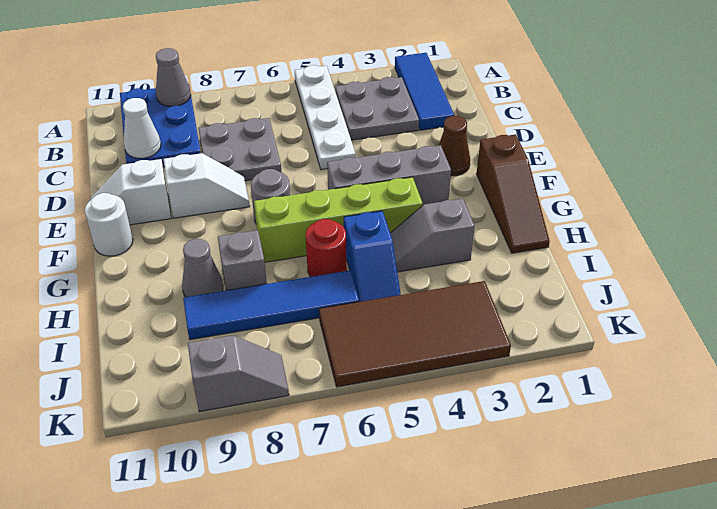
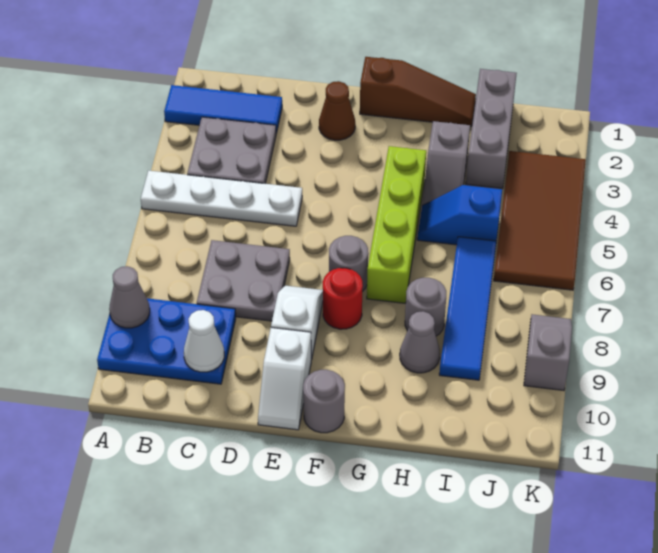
grey 1x3 brick [327,145,451,205] -> grey 1x3 brick moved to [466,69,517,188]
white 1x1 round brick [85,193,133,256] -> grey 1x1 round brick [303,370,345,433]
blue 1x2 slope [344,211,401,302] -> blue 1x2 slope turned to [417,185,502,245]
red 1x1 round brick [306,219,347,277] -> red 1x1 round brick moved to [323,268,363,329]
grey 1x1 brick [218,230,267,290] -> grey 1x1 round brick [405,278,446,336]

